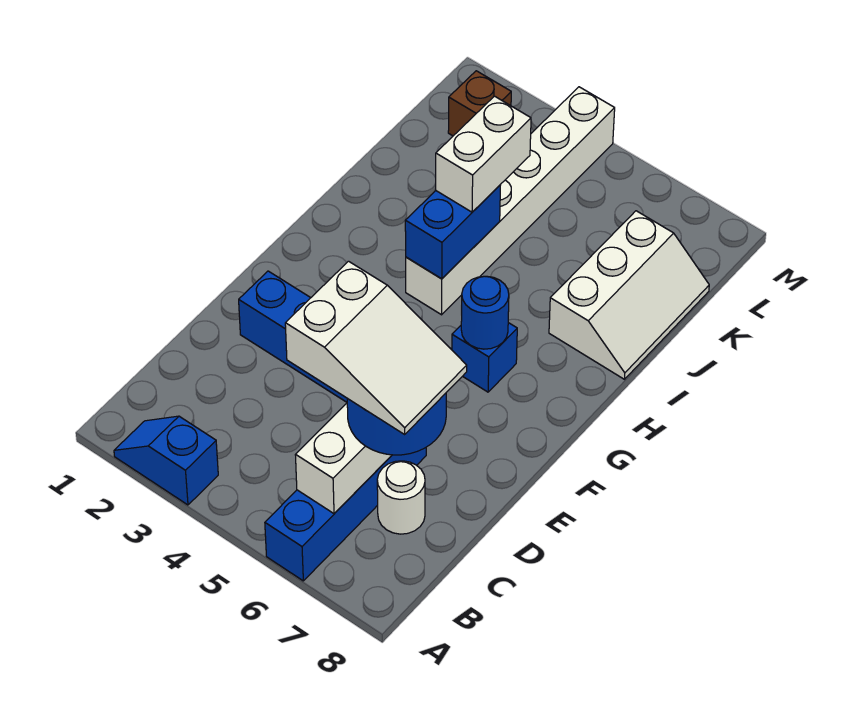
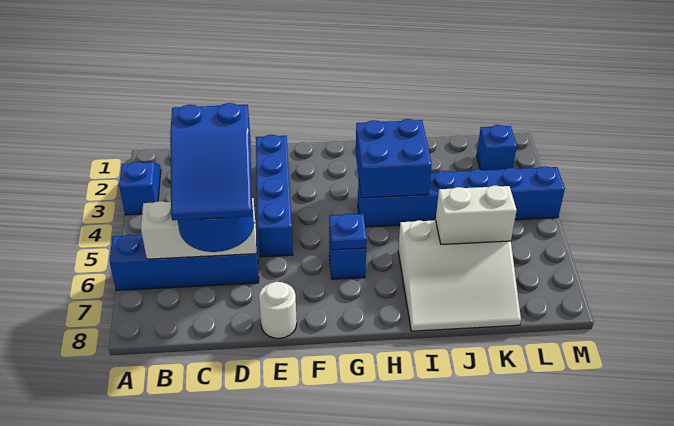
white 2x3 slope [285,261,467,434] -> blue 2x3 slope [170,103,252,220]
white 1x1 round brick [377,461,425,534] -> white 1x1 round brick moved to [259,282,297,338]
blue 1x1 round brick [461,276,509,349] -> blue 1x1 plate [329,214,367,250]
white 1x6 brick [406,87,615,315] -> blue 1x6 brick [358,166,565,227]
blue 1x2 brick [405,185,500,279] -> blue 2x2 brick [356,119,432,198]
white 1x2 brick [436,96,531,212] -> white 1x2 brick moved to [436,185,517,244]
white 2x3 slope [549,211,709,379] -> white 3x3 slope [398,220,521,331]
brown 1x1 brick [448,71,511,136] -> blue 1x1 brick [477,125,517,170]

